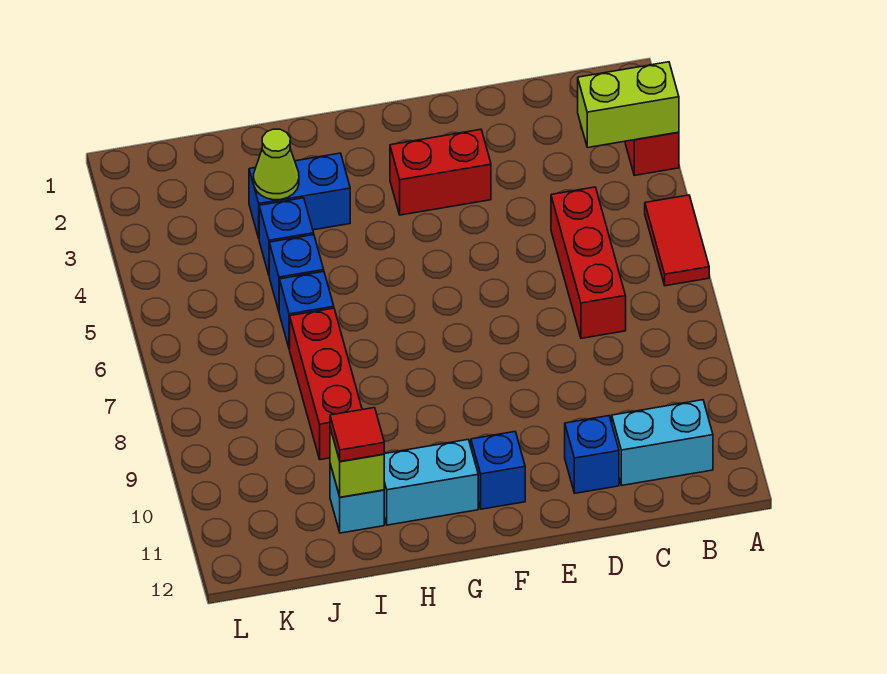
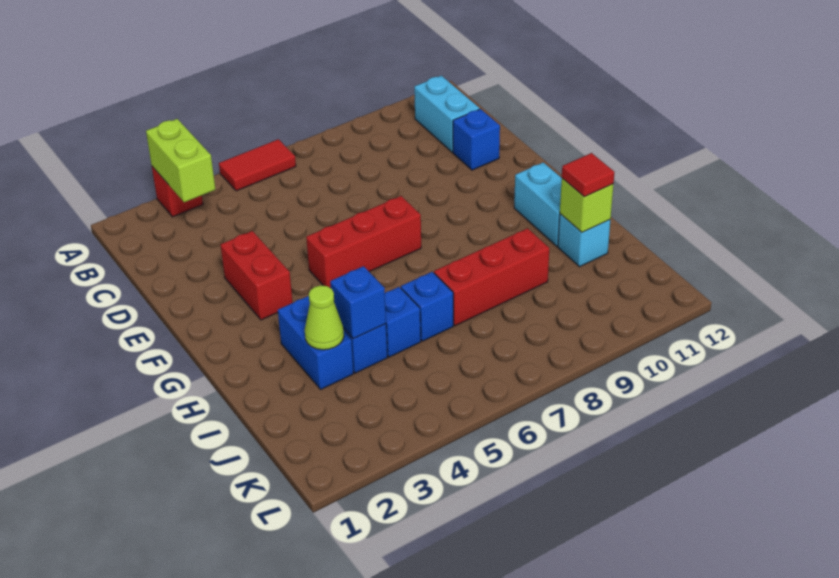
red 1x3 brick [551,187,626,338] -> red 1x3 brick moved to [306,196,421,288]
blue 1x1 brick [471,432,525,509] -> blue 1x1 brick moved to [330,266,386,339]

